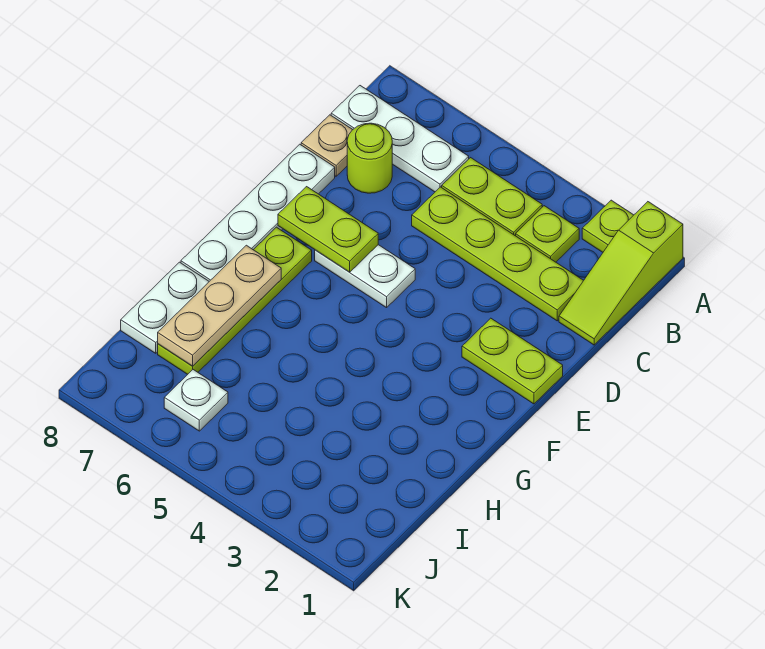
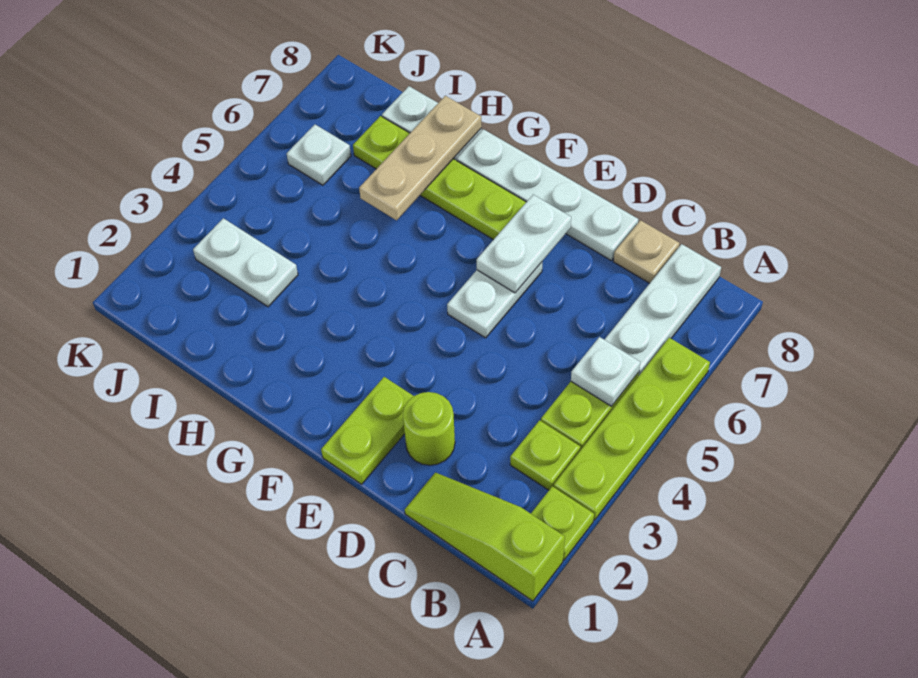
none -> white 1x1 plate [571,337,640,406]
lime 1x4 plate [412,187,584,321] -> lime 1x4 plate moved to [554,338,710,520]
lime 1x1 round brick [347,123,392,193] -> lime 1x1 round brick moved to [403,392,455,465]
lime 1x2 plate [278,187,378,272] -> white 1x2 plate [477,195,571,293]
tan 1x3 plate [158,245,281,366] -> tan 1x3 plate turned to [359,96,482,220]
none -> white 1x2 plate [193,218,298,307]

